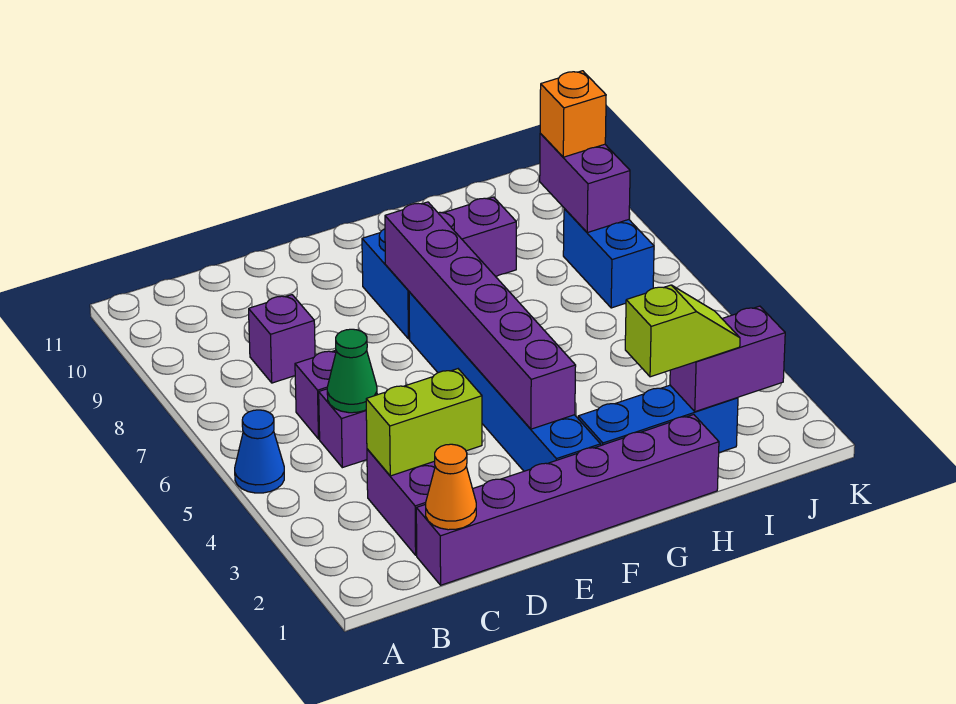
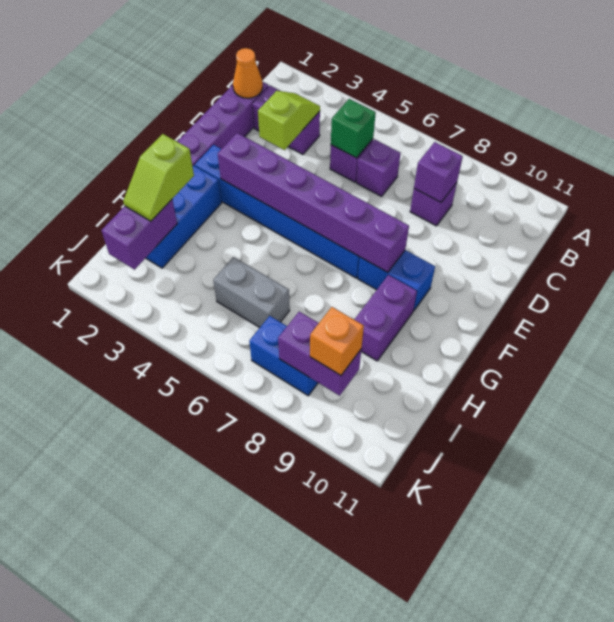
blue 1x1 cone [235,410,284,493] -> none
lime 1x2 brick [366,369,482,476] -> lime 1x2 slope [258,91,320,150]
green 1x1 cone [327,329,377,413] -> green 1x1 brick [331,99,376,158]
none -> purple 1x1 brick [414,142,463,202]
none -> grey 1x2 brick [213,257,290,328]

